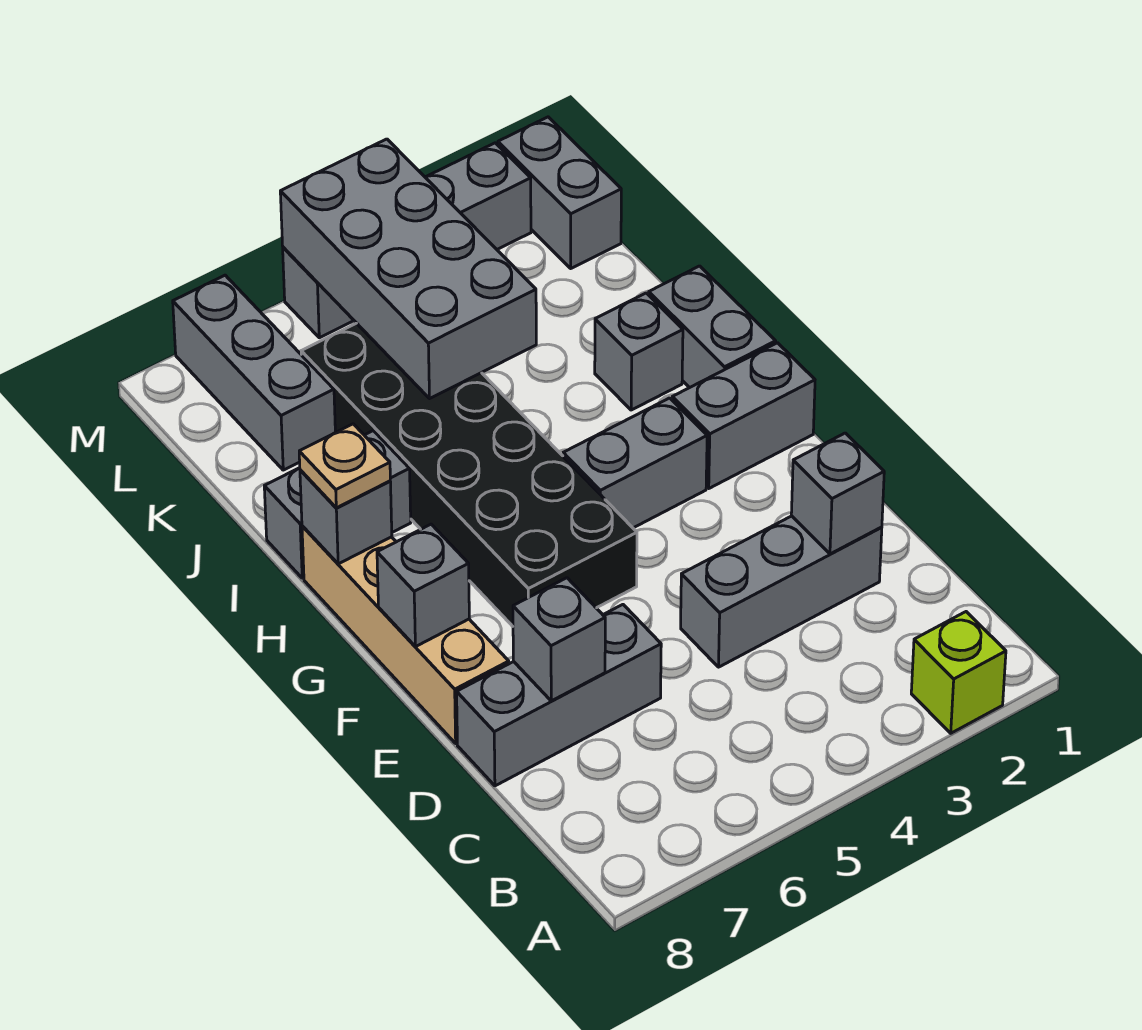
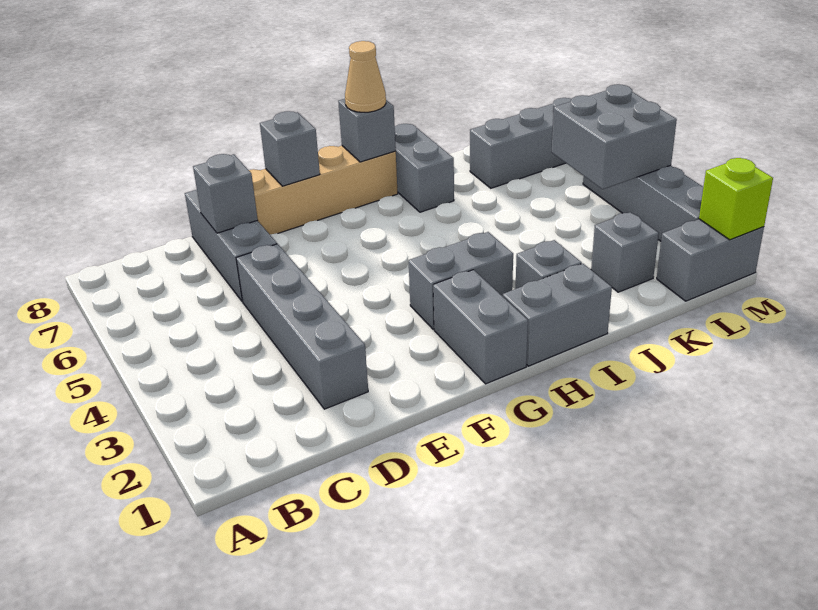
lime 1x1 brick [911,612,1006,733] -> lime 1x1 brick moved to [699,158,773,240]
grey 1x3 brick [681,516,882,667] -> grey 1x4 brick [236,244,368,409]
grey 1x1 brick [791,433,884,554] -> grey 1x1 brick moved to [591,212,659,292]
black 2x6 brick [301,323,637,626] -> none
grey 1x2 brick [563,398,707,528] -> grey 1x2 brick turned to [409,232,513,329]
tan 1x1 plate [299,424,390,508] -> tan 1x1 cone [345,41,386,112]
grey 2x4 brick [280,139,536,398] -> grey 2x2 brick [552,84,677,189]

